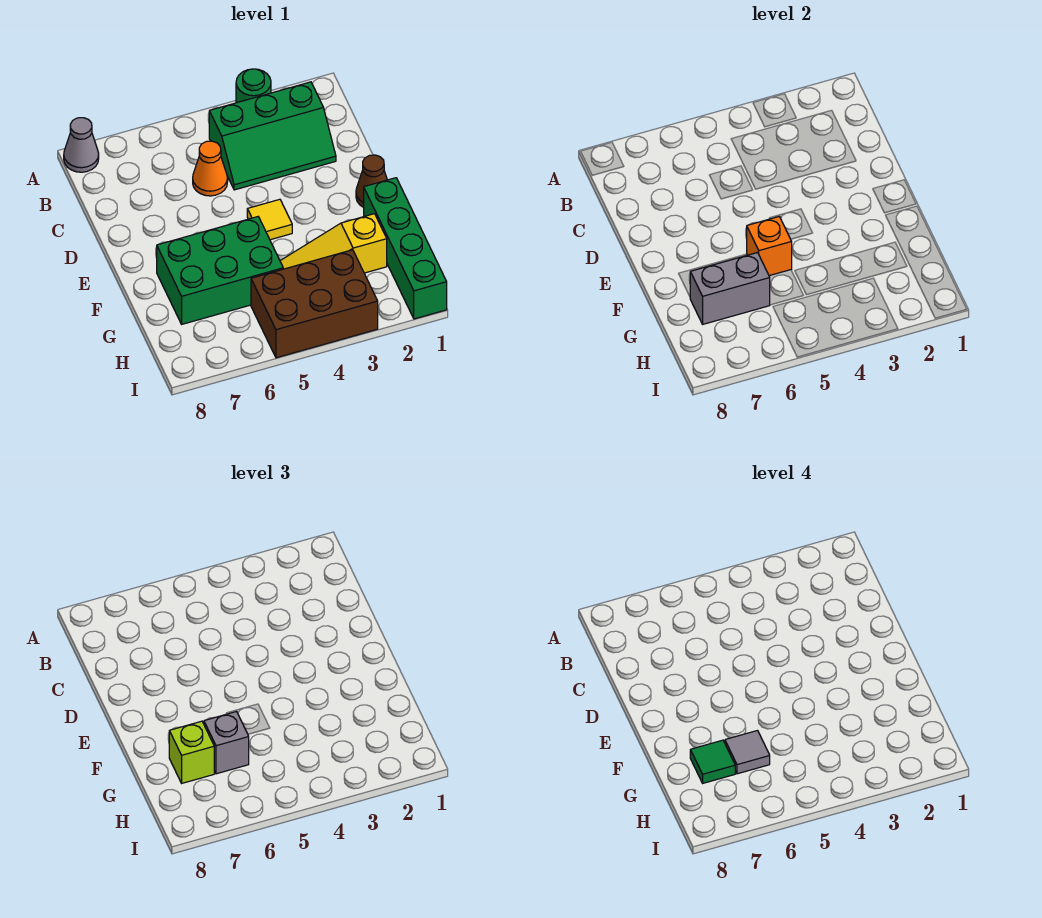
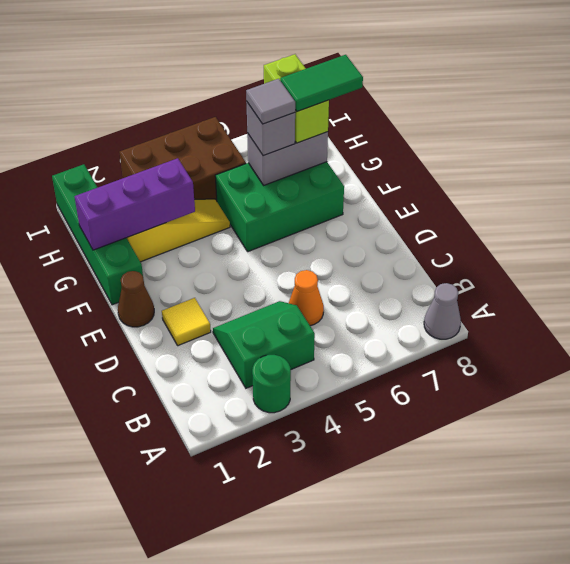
green 2x3 slope [209,82,336,190] -> green 2x2 slope [213,301,315,388]
yellow 1x1 tile [247,199,292,240] -> yellow 1x1 tile moved to [162,298,211,346]
orange 1x1 brick [747,217,792,276] -> none
none -> purple 1x3 brick [74,158,195,250]
lime 1x1 brick [169,721,214,783] -> lime 1x2 brick [264,54,329,143]
green 1x1 tile [690,740,735,783] -> green 1x2 tile [280,55,363,112]

